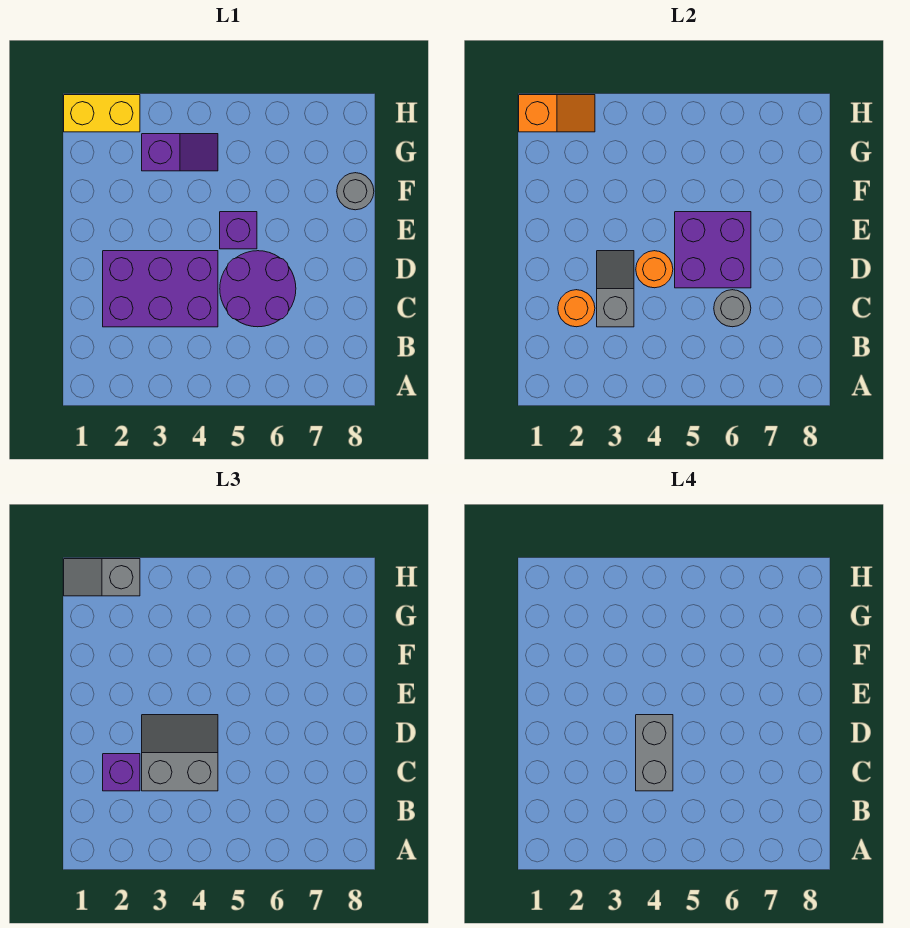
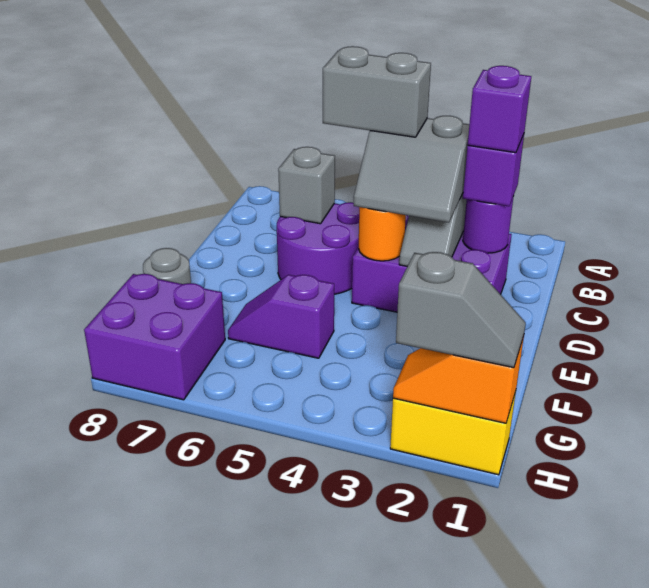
orange 1x1 round brick [558,290,595,327] -> purple 1x1 round brick [463,196,514,253]
grey 1x2 brick [636,715,673,791] -> grey 1x2 brick turned to [323,46,431,137]
grey 1x1 round brick [714,290,751,327] -> grey 1x1 brick [278,147,335,224]
purple 2x2 brick [675,212,751,288] -> purple 2x2 brick moved to [84,274,225,400]
purple 1x1 brick [220,212,257,249] -> purple 1x1 brick moved to [468,66,531,153]
purple 1x2 slope [142,134,218,171] -> purple 1x2 slope moved to [228,275,334,358]

